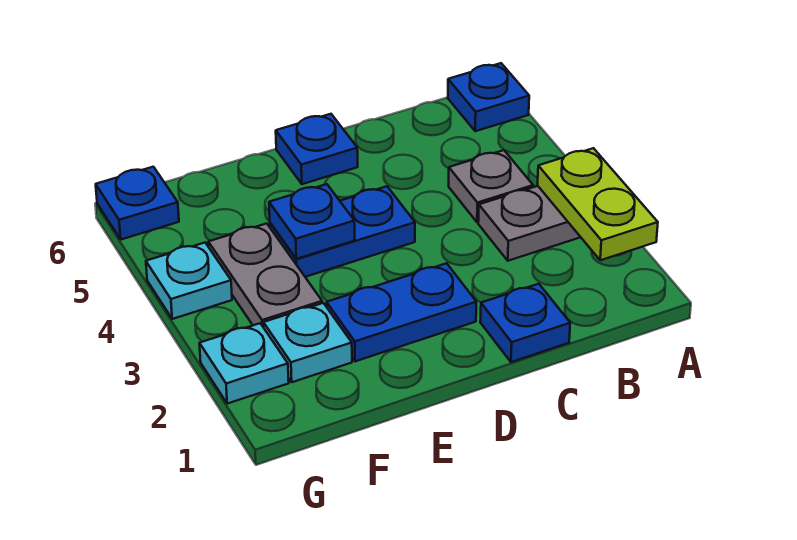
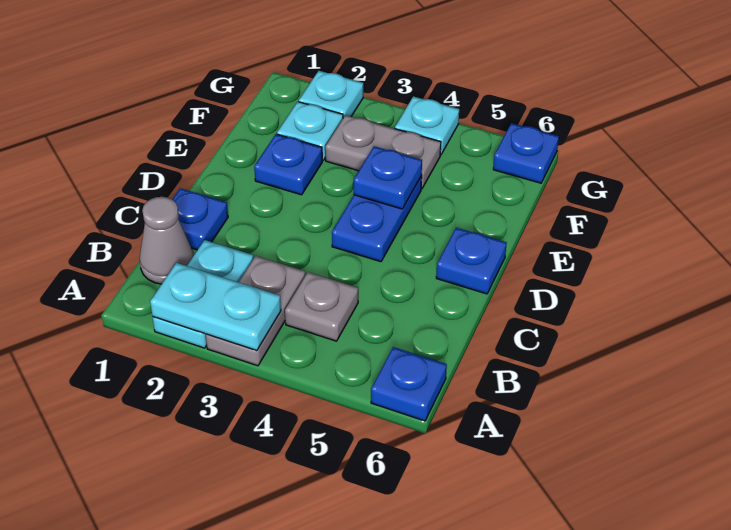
none -> cyan 1x2 plate [153,240,253,348]
lime 1x2 plate [538,148,658,260] -> cyan 1x2 plate [150,263,281,351]
none -> grey 1x1 cone [140,197,194,284]
blue 1x2 plate [327,263,476,361] -> blue 1x1 plate [254,134,322,195]

